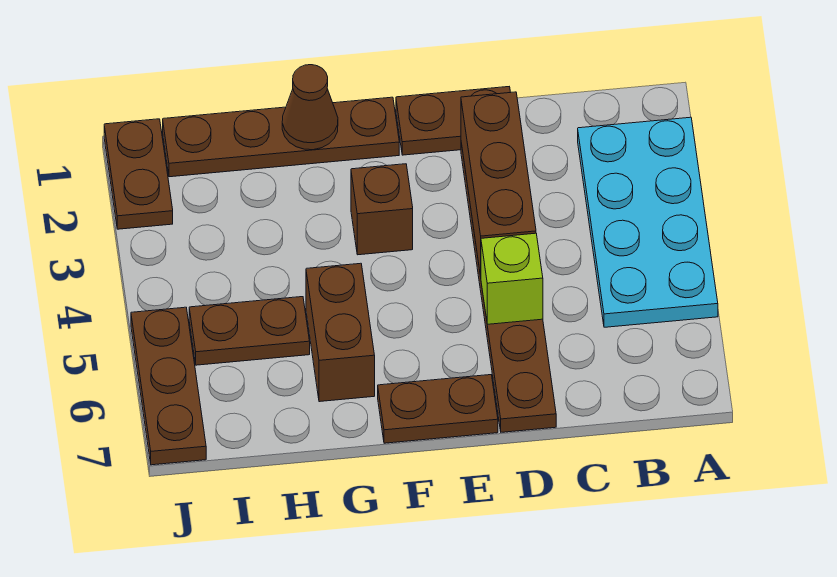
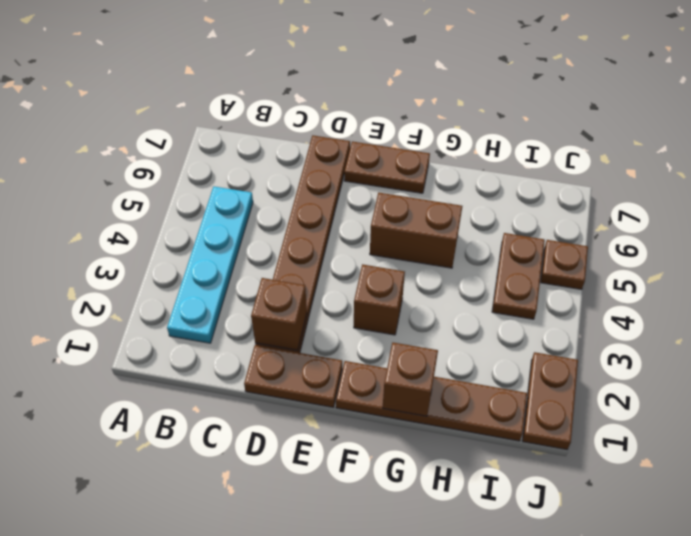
cyan 2x4 plate [578,117,718,327] -> cyan 1x4 plate [167,187,253,343]
brown 1x3 brick [461,92,536,277] -> brown 1x1 brick [251,278,307,350]
lime 1x1 brick [481,233,543,324] -> none
brown 1x1 cone [282,65,338,150] -> brown 1x1 brick [383,343,438,416]
brown 1x2 brick [306,263,375,402] -> brown 1x2 brick turned to [370,192,462,268]
brown 1x2 plate [189,297,310,365] -> brown 1x2 plate turned to [492,233,545,319]
brown 1x3 plate [131,307,206,465] -> brown 1x1 plate [541,240,588,289]

